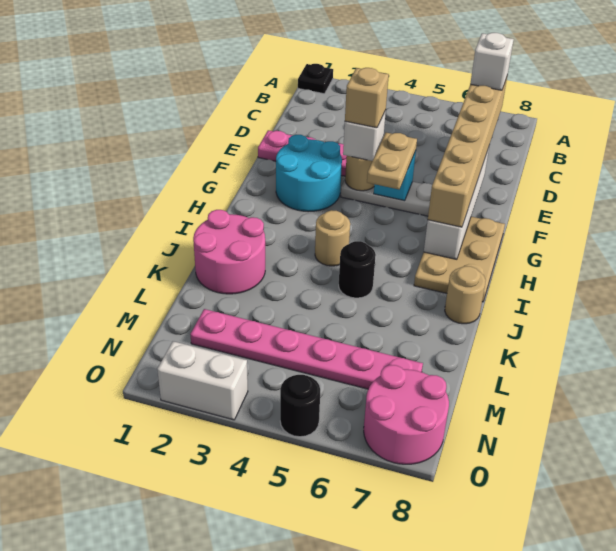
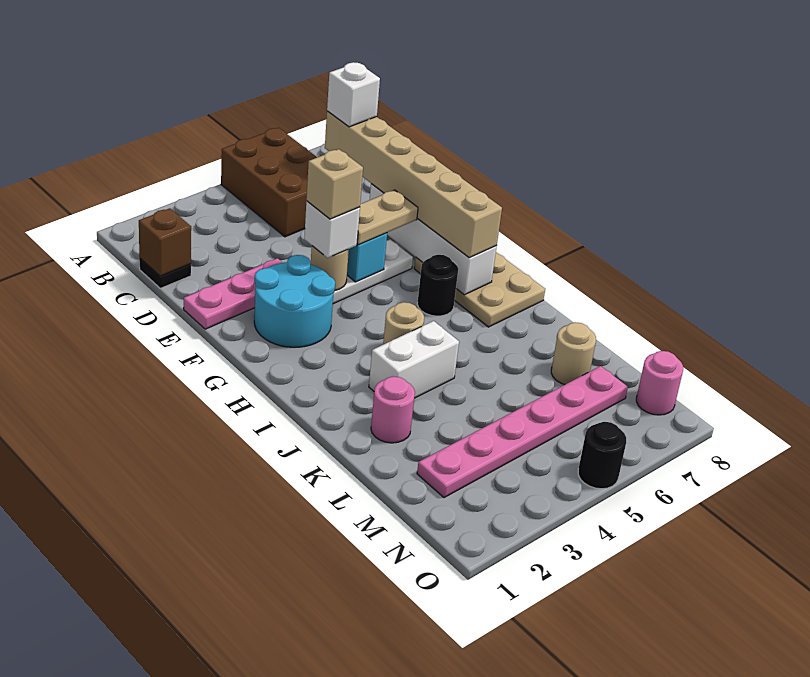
black 1x1 plate [298,64,333,94] -> black 1x1 plate moved to [139,258,191,288]
none -> brown 2x3 brick [221,128,317,237]
none -> brown 1x1 brick [139,208,191,276]
tan 1x2 plate [367,133,417,189] -> tan 1x2 plate turned to [357,190,418,245]
pink 2x2 round brick [193,210,265,294] -> pink 1x1 round brick [371,377,415,443]
black 1x1 round brick [339,241,376,298] -> black 1x1 round brick moved to [417,255,458,316]
tan 1x1 round brick [445,266,486,324] -> tan 1x1 round brick moved to [551,322,596,385]
pink 2x2 round brick [364,365,449,464] -> pink 1x1 round brick [636,351,683,415]
white 1x2 brick [157,341,248,420] -> white 1x2 brick moved to [369,321,459,398]

